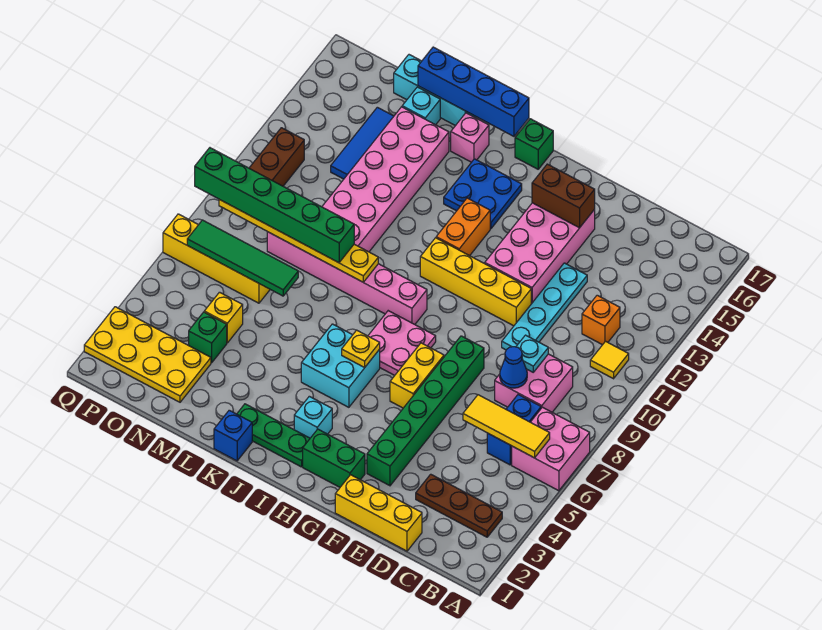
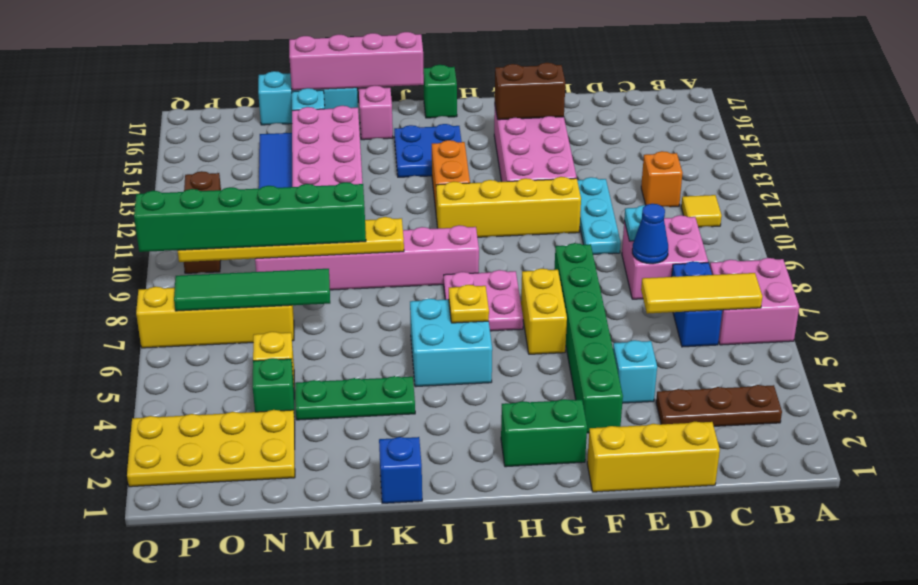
cyan 1x4 plate [502,263,587,350] -> cyan 1x3 plate [577,177,621,254]
green 1x3 plate [237,404,310,467] -> green 1x3 plate moved to [295,376,415,420]
cyan 1x1 brick [294,396,332,438] -> cyan 1x1 brick moved to [613,340,657,403]
blue 1x4 brick [418,47,529,136] -> pink 1x4 brick [289,32,424,90]

